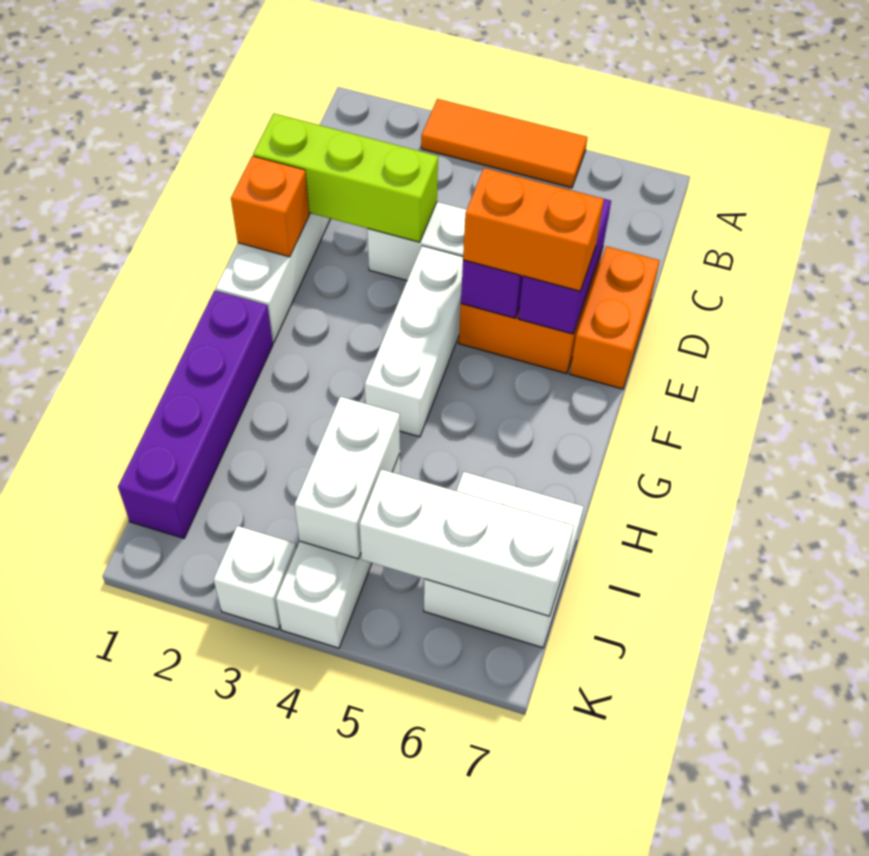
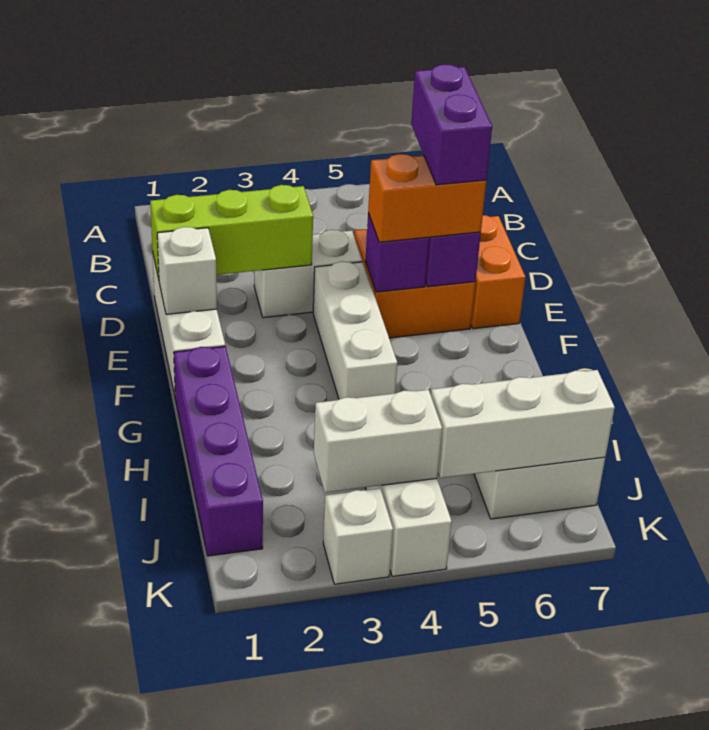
orange 1x3 tile [421,99,587,188] -> none
none -> purple 1x2 brick [411,64,492,185]
orange 1x1 brick [231,156,309,257] -> white 1x1 brick [157,227,217,314]
white 1x2 brick [295,396,400,559] -> white 1x2 brick turned to [314,390,442,492]

